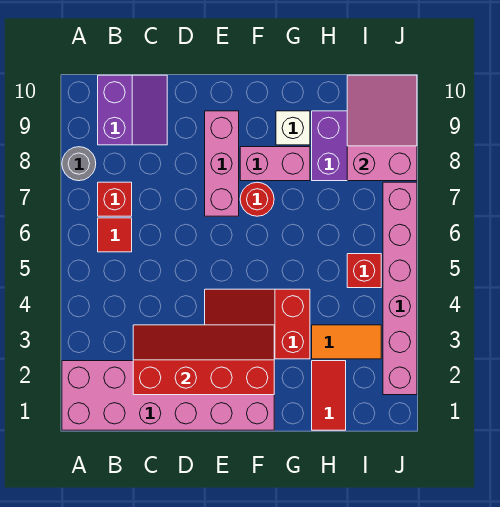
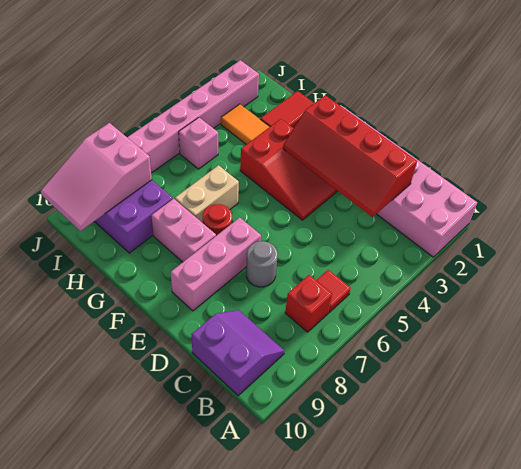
grey 1x1 round brick [62,147,96,181] -> grey 1x1 round brick moved to [246,241,278,287]
purple 2x2 slope [98,75,167,145] -> purple 2x2 slope turned to [191,310,284,396]
none -> tan 1x2 brick [175,165,239,223]
white 1x1 brick [276,111,310,145] -> none
red 1x1 brick [347,254,381,288] -> pink 1x1 brick [179,117,218,169]

